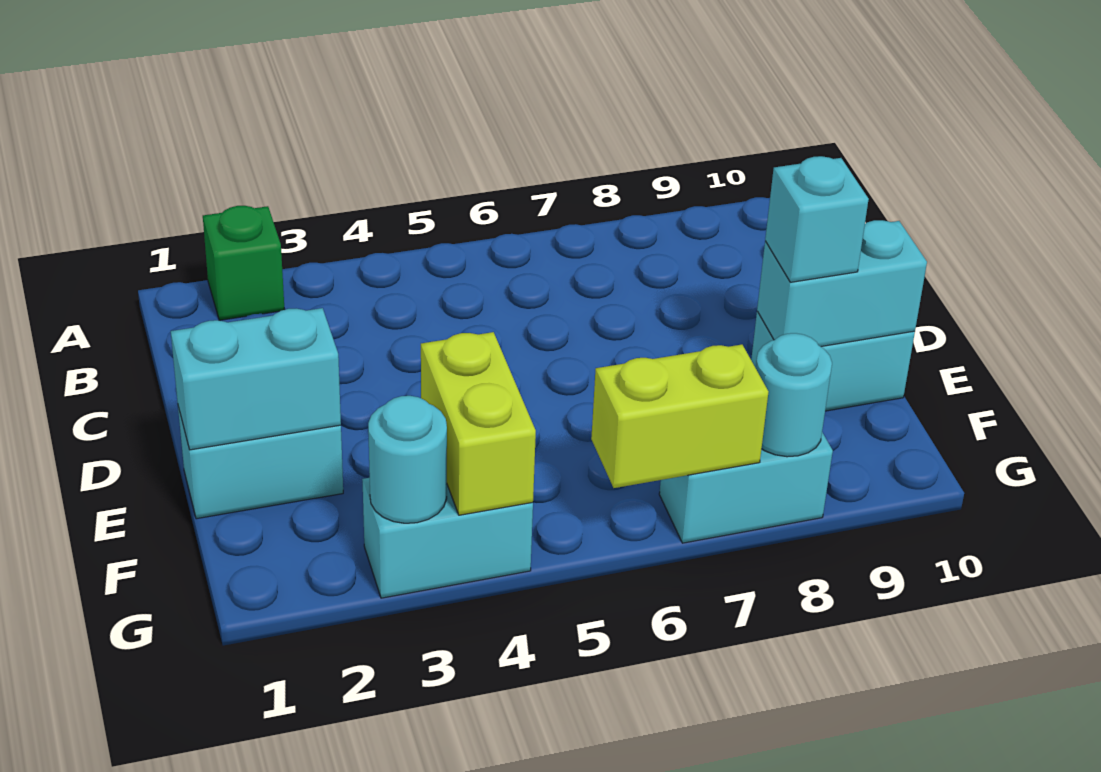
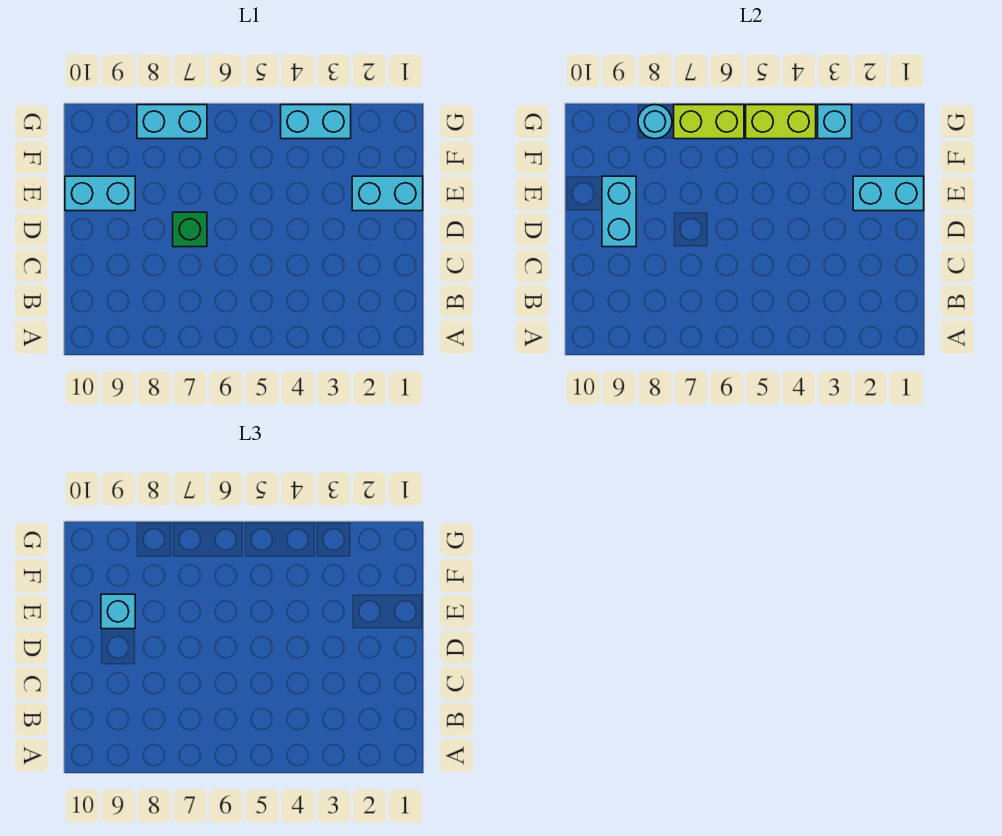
green 1x1 brick [203,206,285,320] -> green 1x1 brick moved to [173,212,207,247]
cyan 1x2 brick [757,220,927,347] -> cyan 1x2 brick turned to [602,176,636,247]
lime 1x2 brick [421,332,536,515] -> lime 1x2 brick turned to [746,105,816,139]
cyan 1x1 round brick [368,396,447,523] -> cyan 1x1 brick [818,105,852,139]

